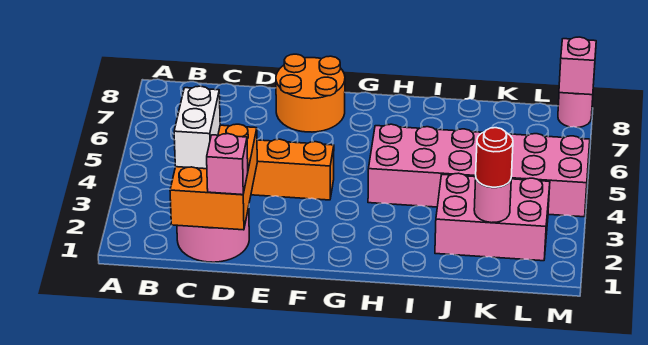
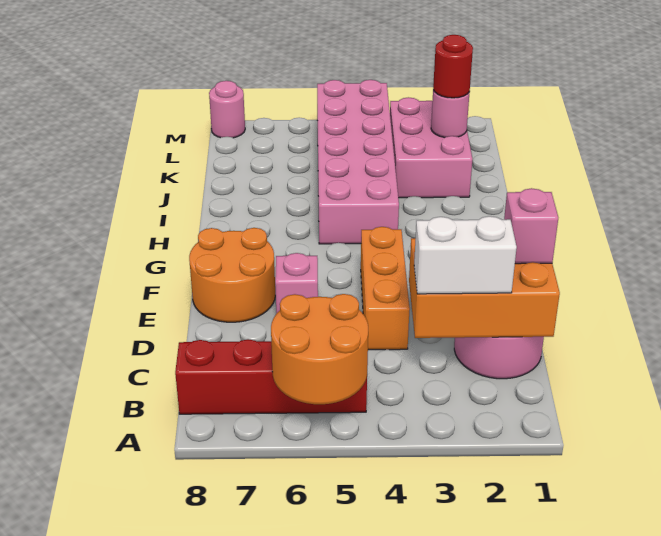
none -> orange 2x2 round brick [271,294,368,404]
none -> red 1x4 brick [175,339,367,414]
pink 1x1 brick [559,37,596,95] -> pink 1x1 brick moved to [275,253,318,314]

